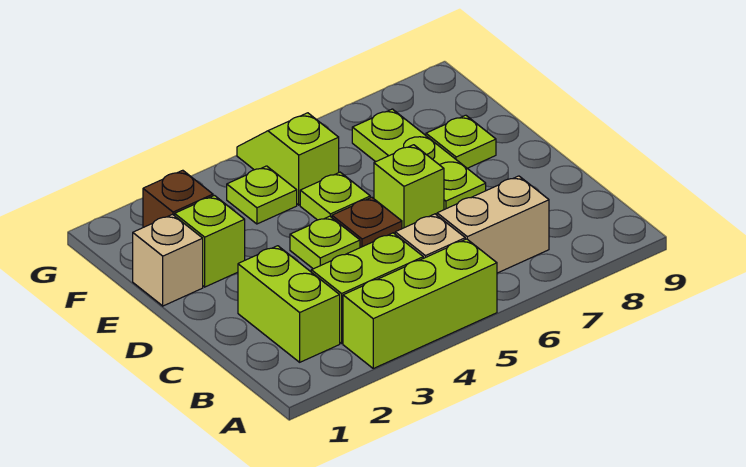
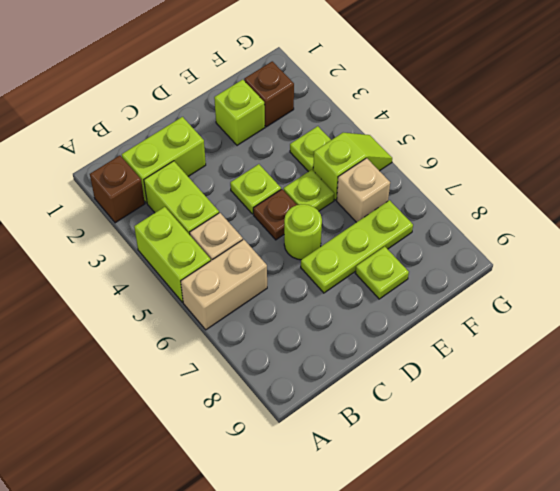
none -> brown 1x1 brick [90,156,145,223]
lime 1x3 brick [343,239,497,368] -> lime 1x2 brick [134,207,211,302]
tan 1x2 brick [437,176,549,273] -> tan 1x2 brick turned to [181,239,267,330]
lime 1x1 brick [374,145,444,229] -> lime 1x1 round brick [284,204,322,260]
tan 1x1 brick [133,215,203,306] -> tan 1x1 brick moved to [337,158,390,222]

